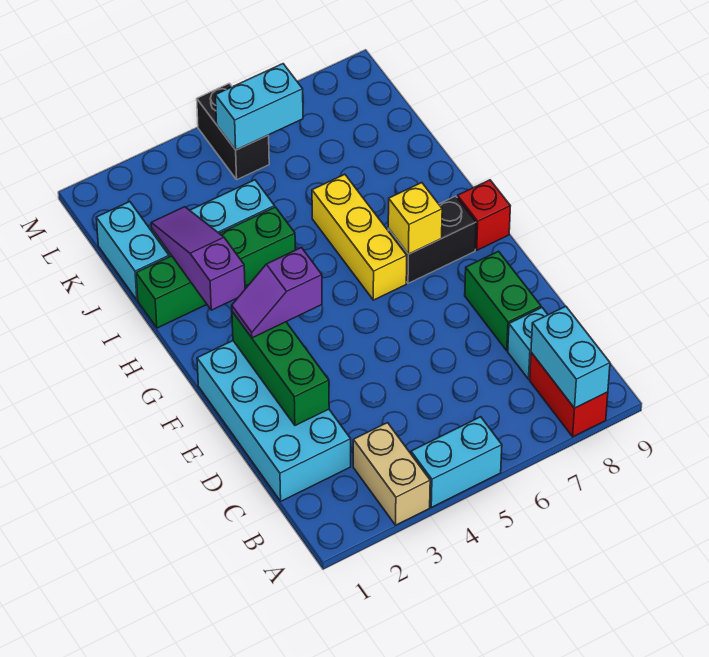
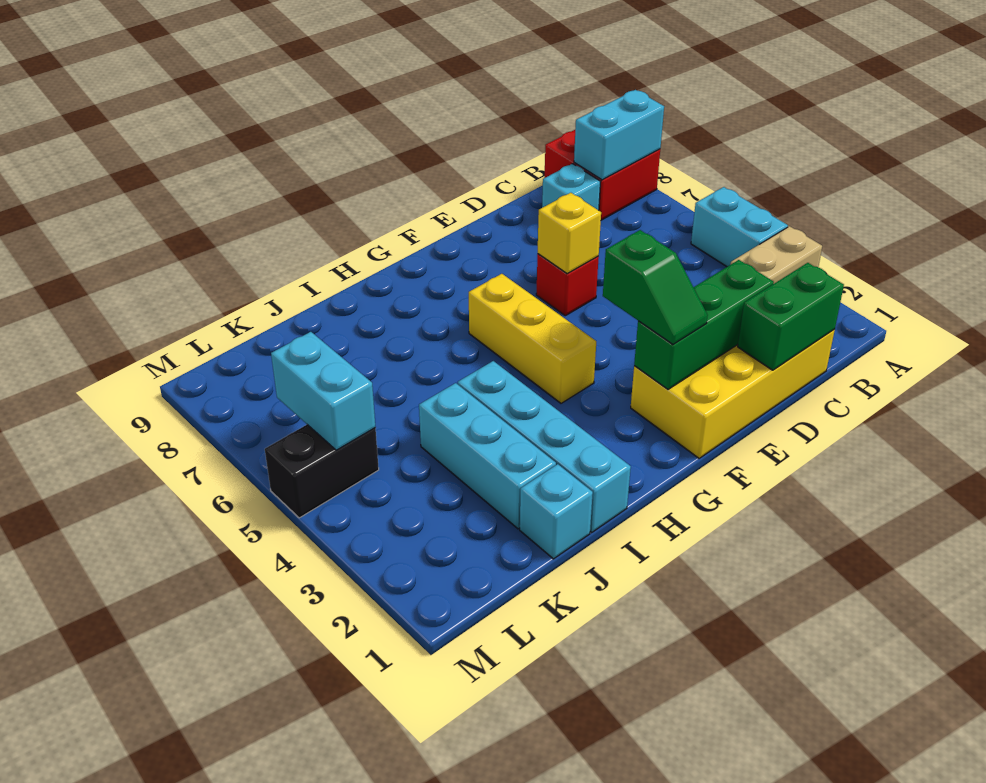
red 1x2 brick [530,352,608,437] -> red 2x2 brick [544,130,660,220]
cyan 2x4 brick [197,341,351,501] -> yellow 2x4 brick [631,329,835,458]
green 1x2 brick [465,251,541,351] -> green 1x2 brick moved to [738,263,844,370]
purple 1x2 slope [232,248,322,338] -> green 1x2 slope [603,230,708,344]
yellow 1x3 brick [312,174,407,300] -> yellow 1x3 brick turned to [469,274,596,403]
black 1x2 brick [388,196,476,283] -> none
yellow 1x1 brick [388,183,442,254] -> yellow 1x1 brick moved to [538,193,601,274]
red 1x1 brick [457,180,510,250] -> red 1x1 brick moved to [536,254,599,316]
purple 1x3 slope [151,207,245,310] -> none
green 1x4 brick [136,207,295,328] -> cyan 1x4 brick [458,361,631,532]
cyan 1x2 brick [96,202,169,300] -> cyan 1x1 brick [520,464,593,559]

